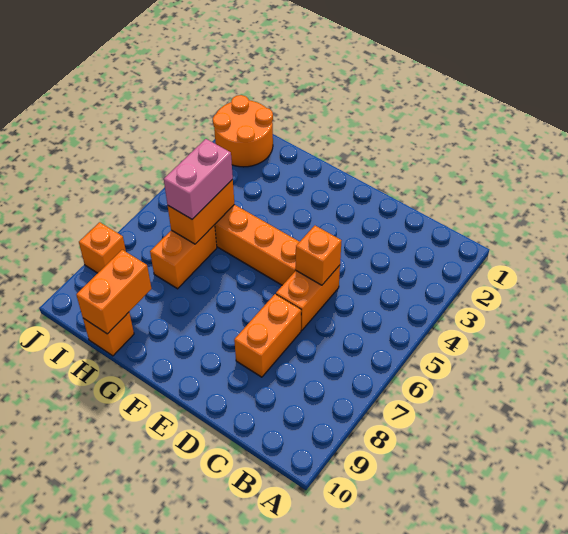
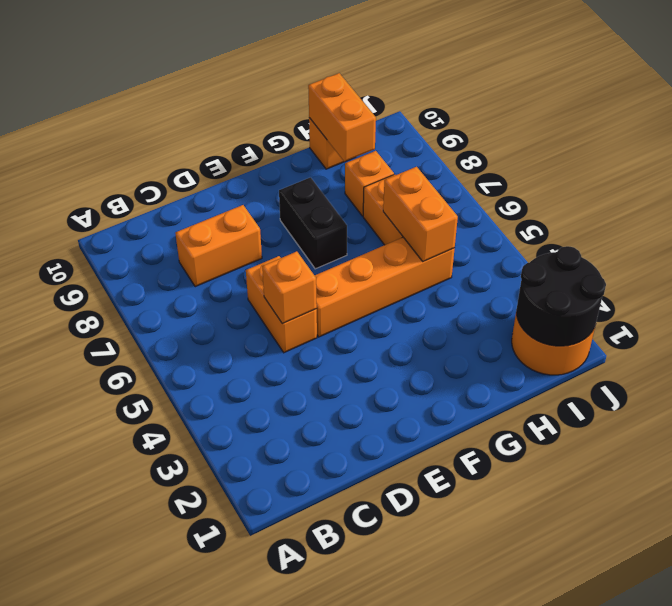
orange 1x2 brick [234,294,301,377] -> orange 1x2 brick turned to [175,205,262,287]
none -> black 1x2 brick [279,177,347,269]
pink 1x2 brick [164,139,233,219] -> none
none -> black 2x2 round brick [516,246,606,346]
orange 1x1 brick [79,222,126,273] -> orange 1x1 brick moved to [345,151,394,216]

